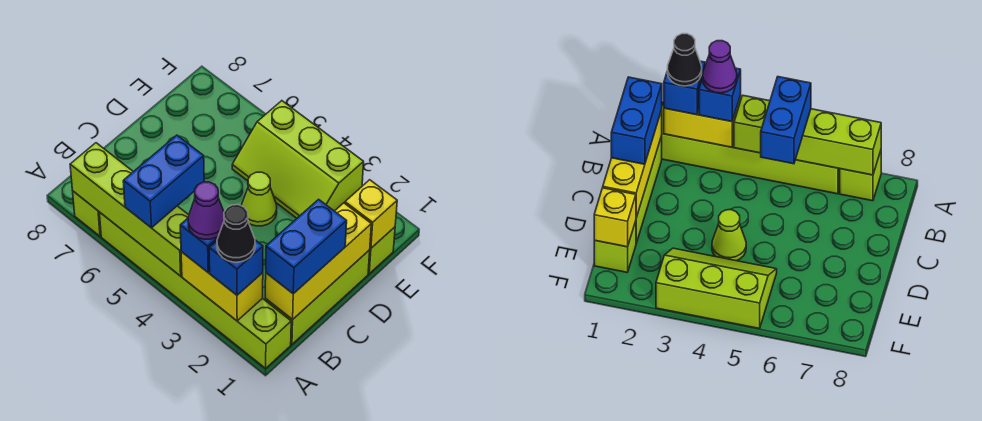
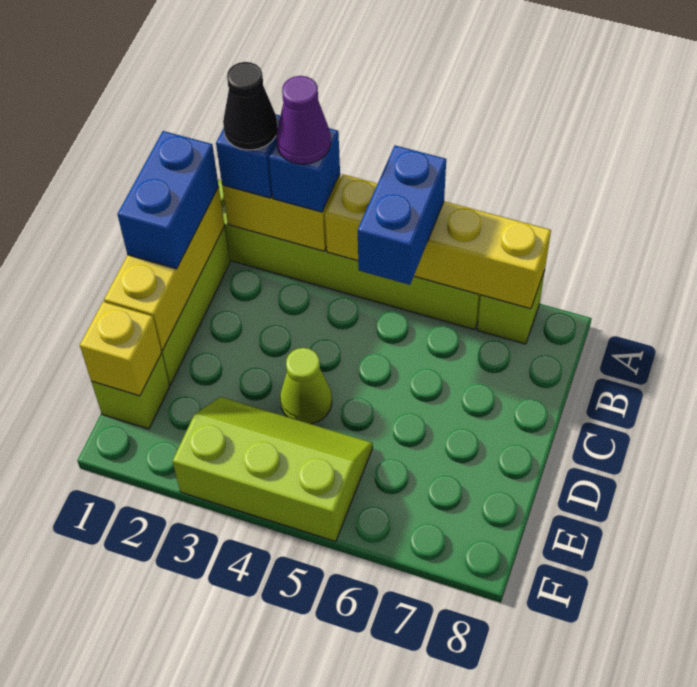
lime 1x4 brick [70,143,189,276] -> yellow 1x4 brick [325,174,551,309]

